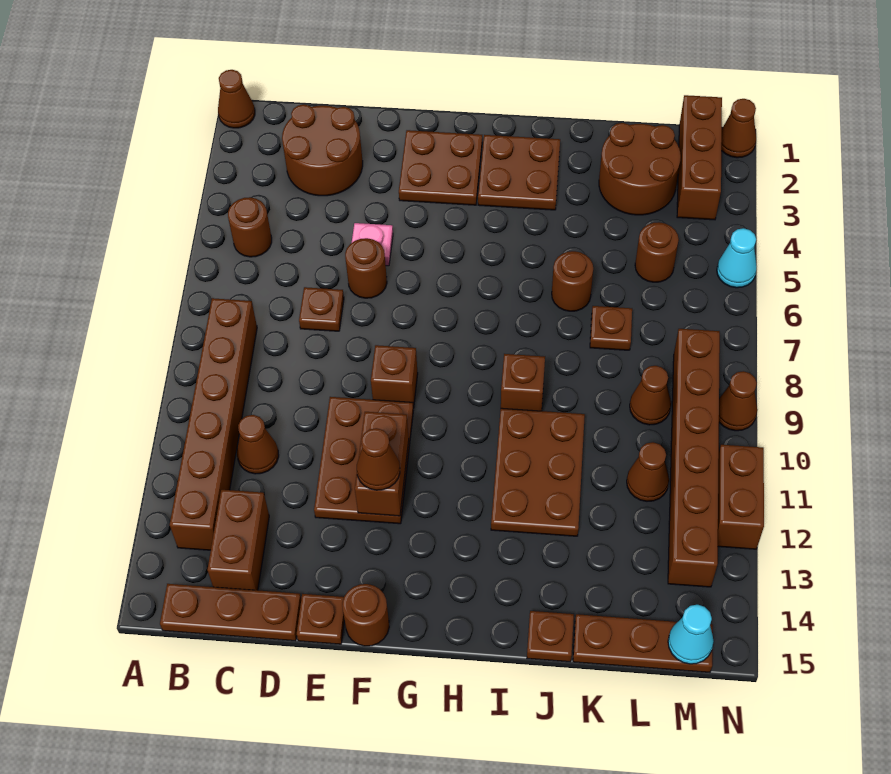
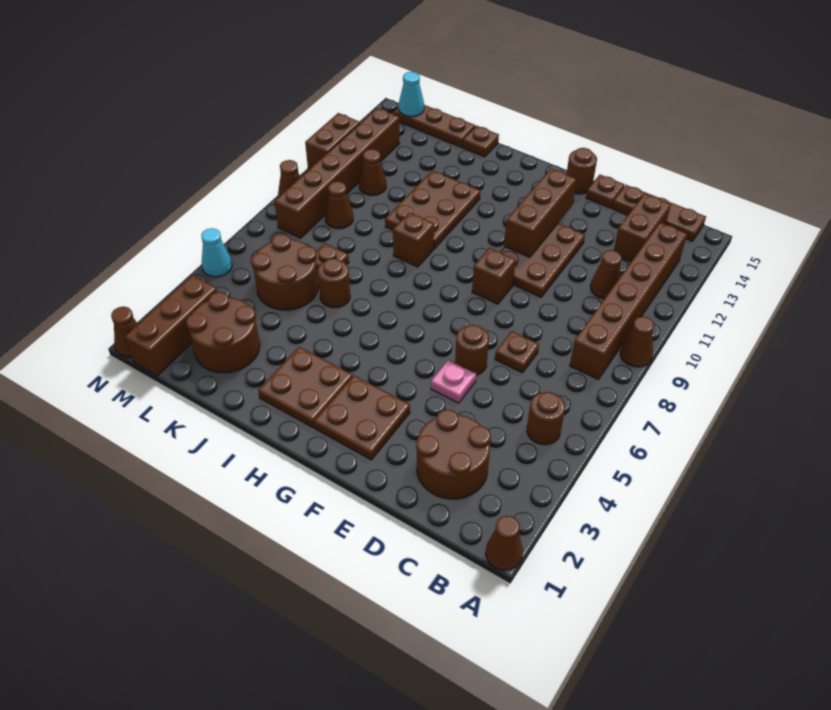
brown 1x2 brick [355,412,409,516] -> brown 1x3 brick [504,169,576,258]
brown 1x1 cone [357,428,400,490] -> brown 1x1 cone moved to [620,317,654,367]
brown 1x1 round brick [635,222,679,282] -> brown 2x2 round brick [251,234,319,310]

